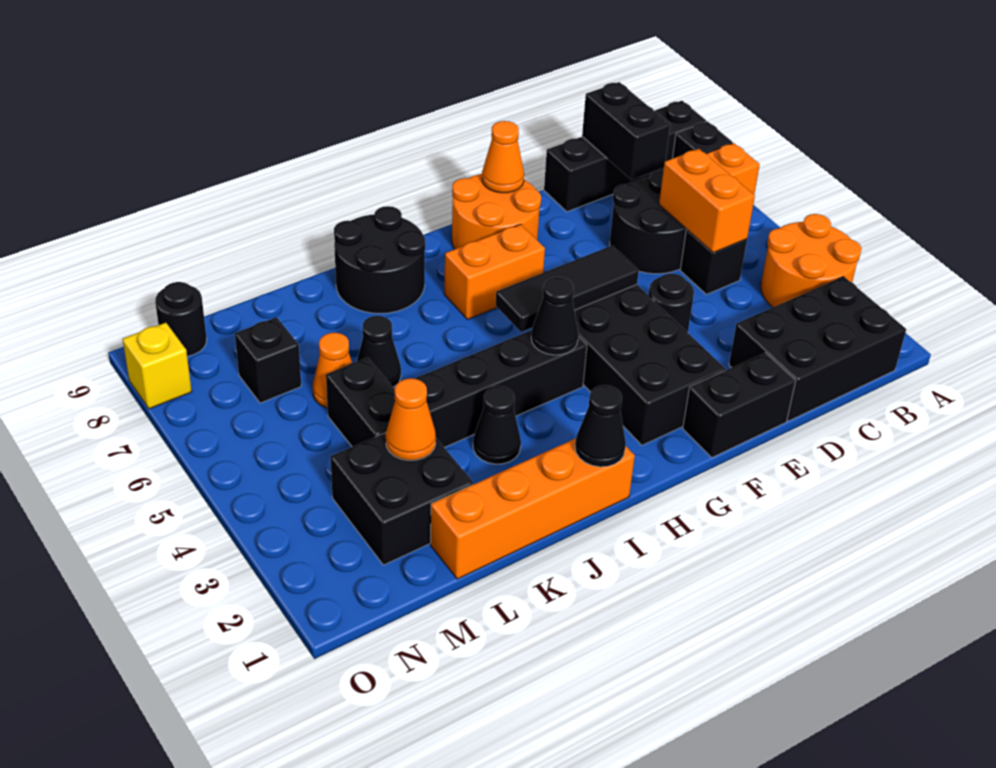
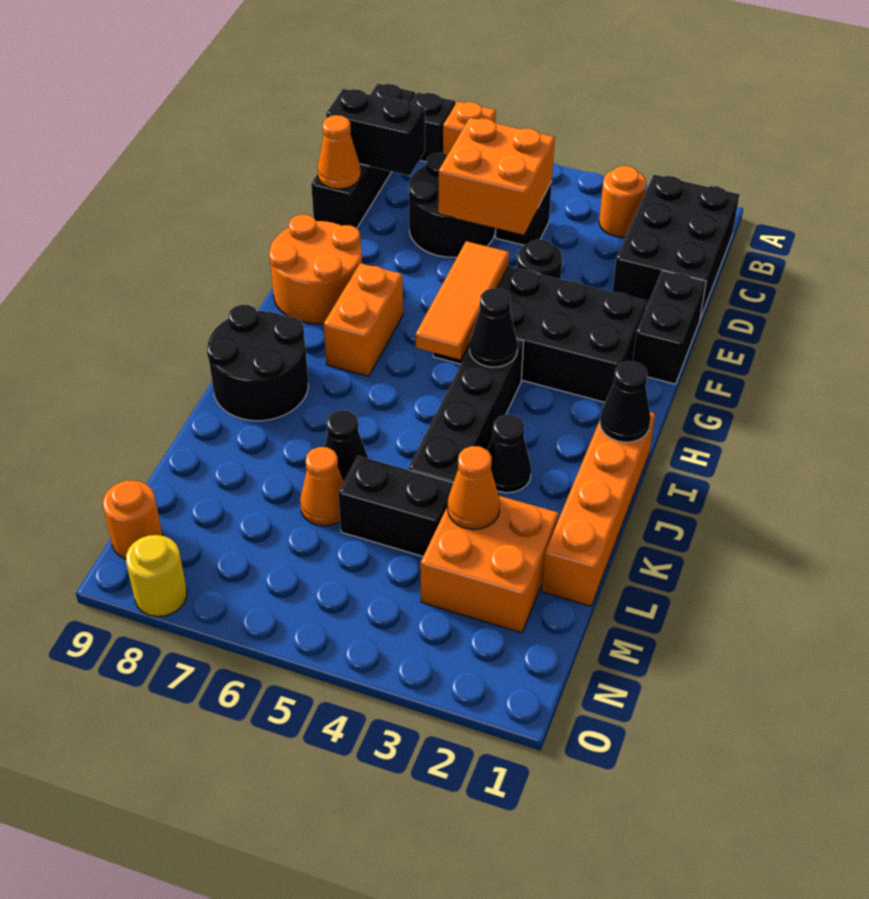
orange 2x2 round brick [761,214,862,307] -> orange 1x1 round brick [599,166,646,237]
orange 1x2 brick [659,149,755,253] -> orange 2x2 brick [438,118,555,235]
black 1x3 tile [496,245,639,332] -> orange 1x3 tile [416,241,509,359]
orange 1x1 cone [482,121,524,193] -> orange 1x1 cone moved to [317,115,361,189]
black 2x2 brick [331,433,473,565] -> orange 2x2 brick [420,496,559,633]
black 1x1 brick [235,317,301,403] -> none
black 1x1 round brick [155,282,207,356] -> orange 1x1 round brick [103,480,163,559]
yellow 1x1 brick [123,323,192,409] -> yellow 1x1 round brick [126,535,187,617]

